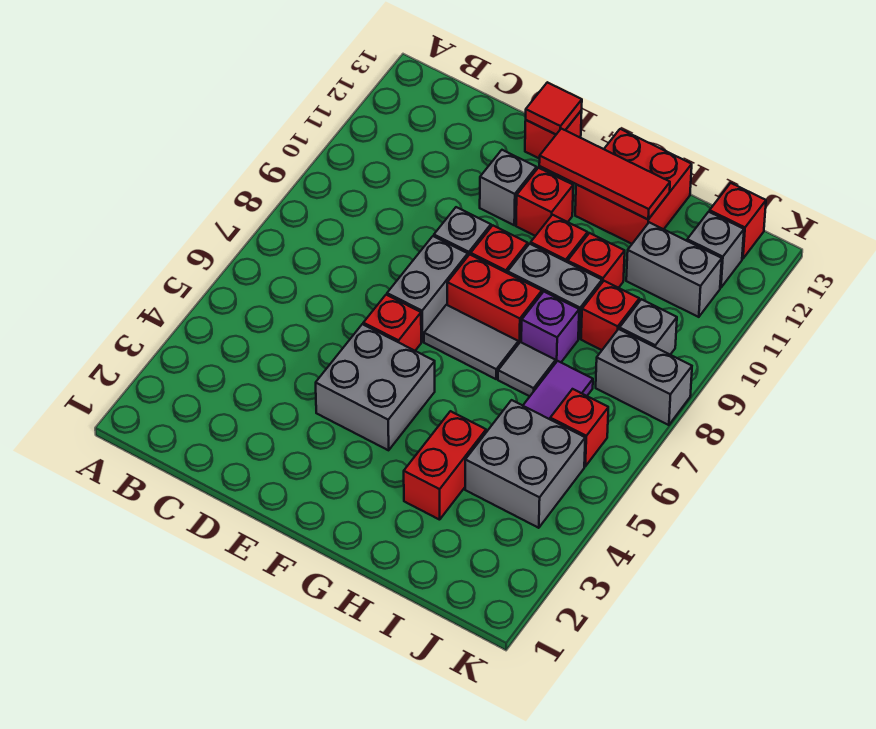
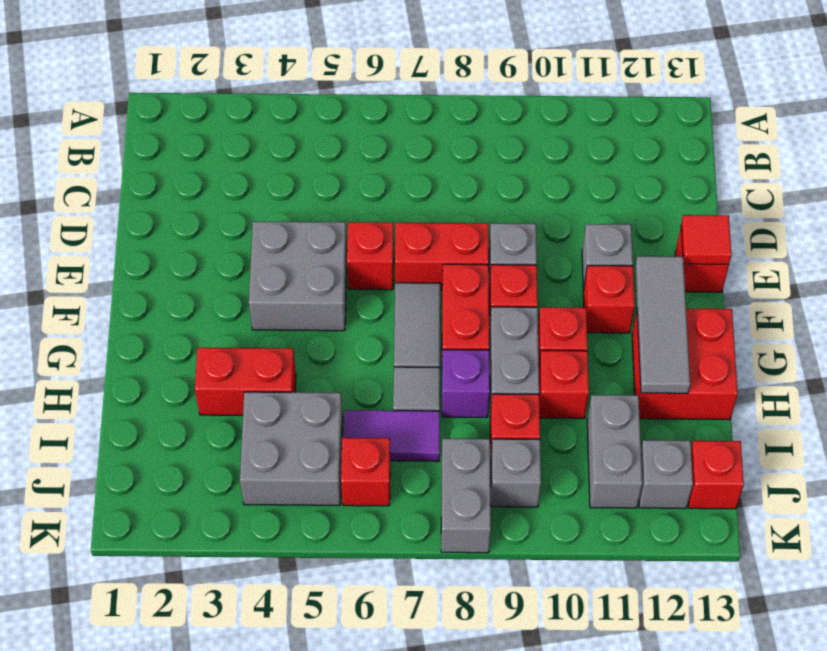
grey 1x2 brick [387,236,468,342] -> red 1x2 brick [395,223,489,290]
red 1x3 tile [539,129,670,219] -> grey 1x3 tile [635,256,690,393]

